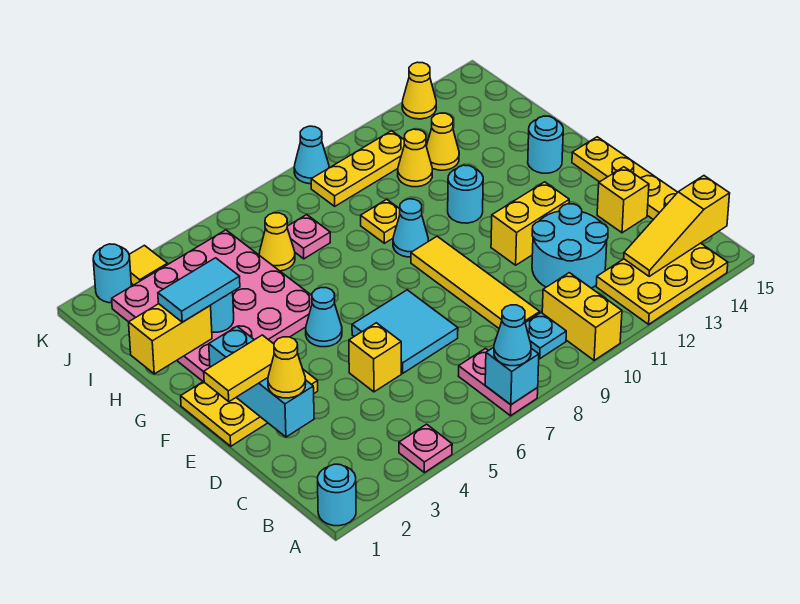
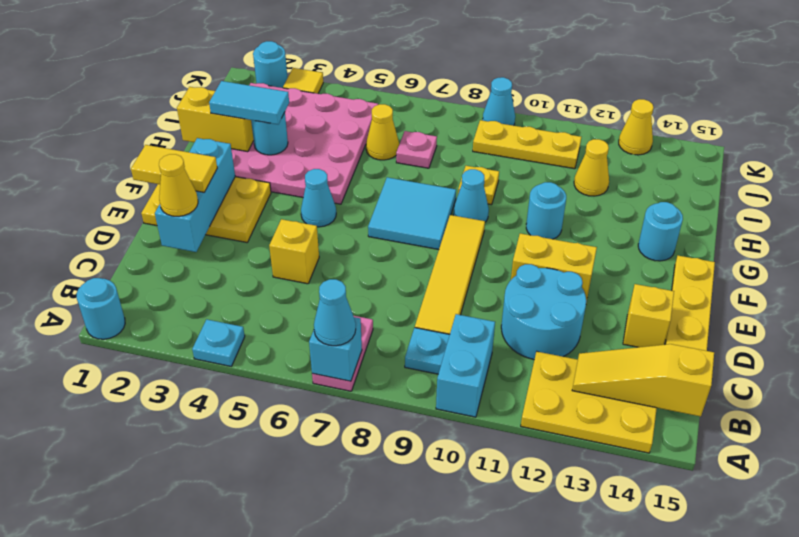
pink 1x1 plate [399,424,452,473] -> cyan 1x1 plate [192,319,245,366]
yellow 1x2 brick [542,273,622,360] -> cyan 1x2 brick [436,314,495,417]
cyan 2x2 tile [352,290,458,373] -> cyan 2x2 tile moved to [368,177,456,250]
yellow 1x1 cone [398,129,432,187] -> none

